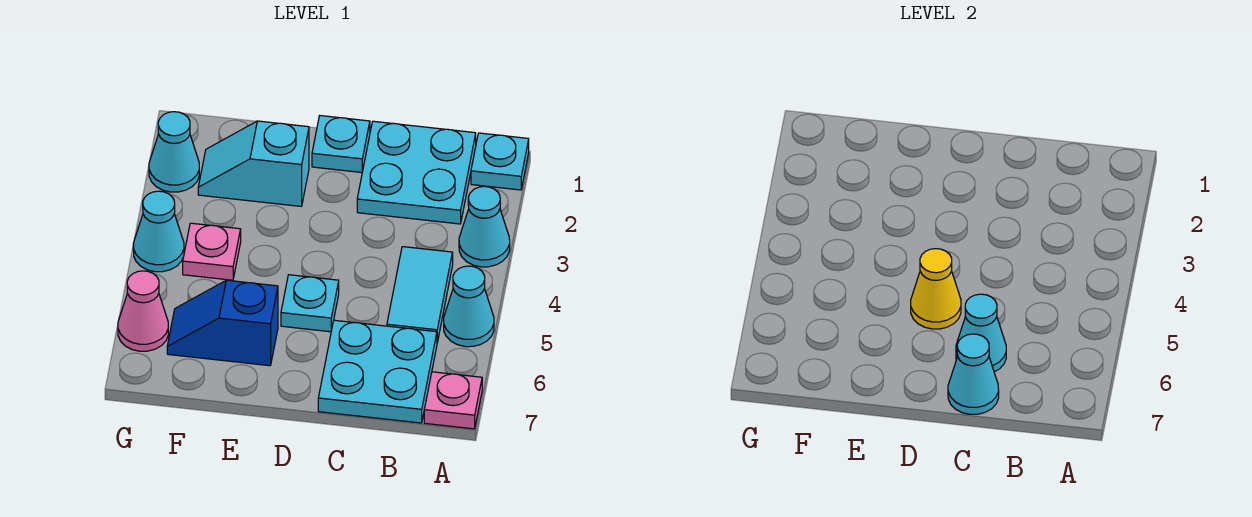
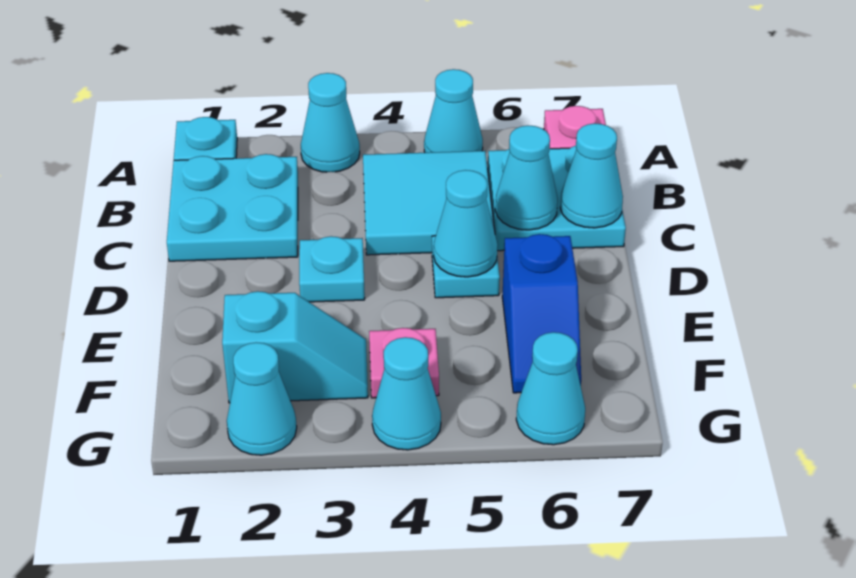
cyan 1x2 tile [387,247,453,342] -> cyan 2x2 tile [363,151,494,255]
cyan 1x1 plate [312,116,370,172] -> cyan 1x1 plate moved to [299,236,365,302]
yellow 1x1 cone [911,249,961,329] -> cyan 1x1 cone [434,170,498,277]
cyan 1x2 slope [198,121,309,206] -> cyan 1x2 slope turned to [222,291,368,403]
pink 1x1 cone [118,271,168,351] -> cyan 1x1 cone [516,332,585,445]

